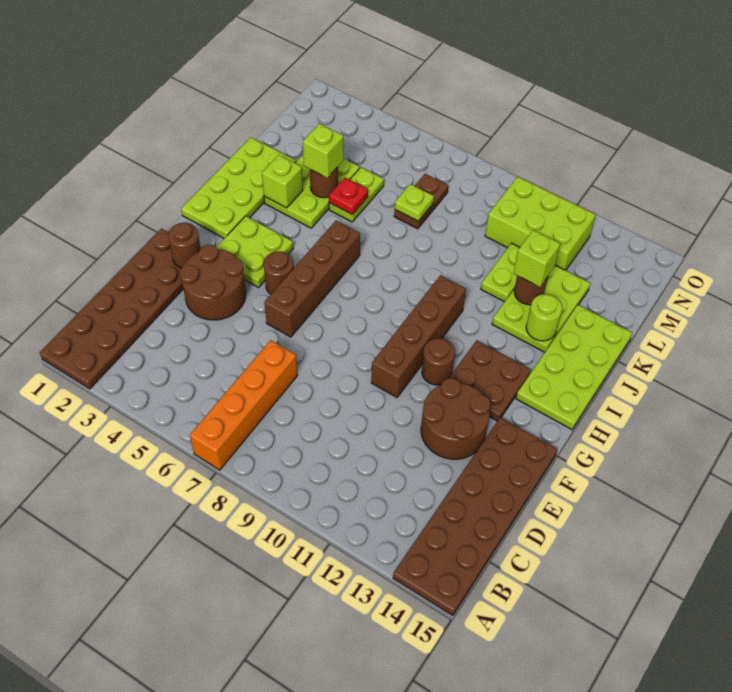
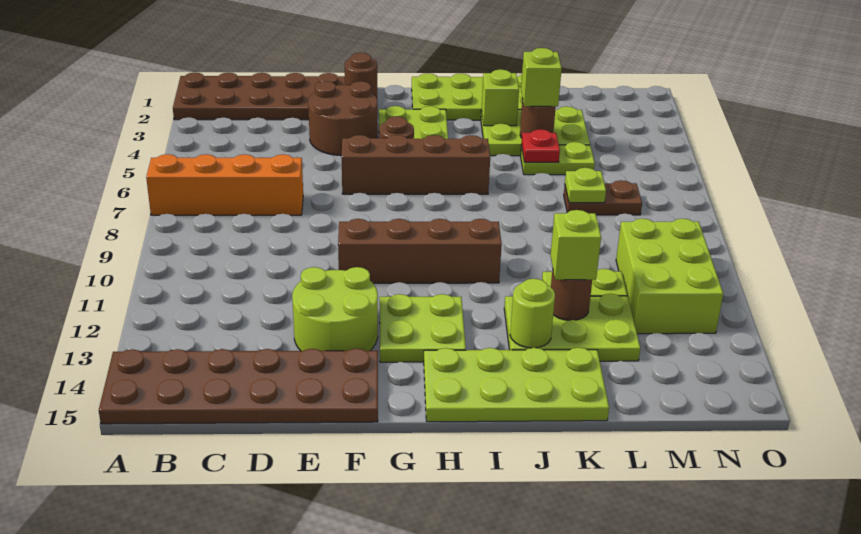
brown 2x2 round brick [421,378,491,459] -> lime 2x2 round brick [292,267,378,351]
brown 1x1 round brick [422,338,455,385] -> none
brown 2x2 plate [449,340,531,421] -> lime 2x2 plate [380,294,466,362]

